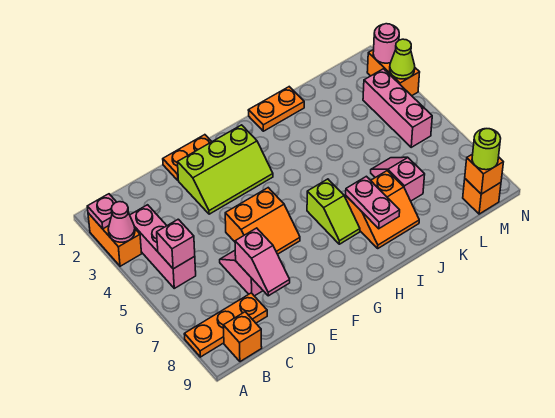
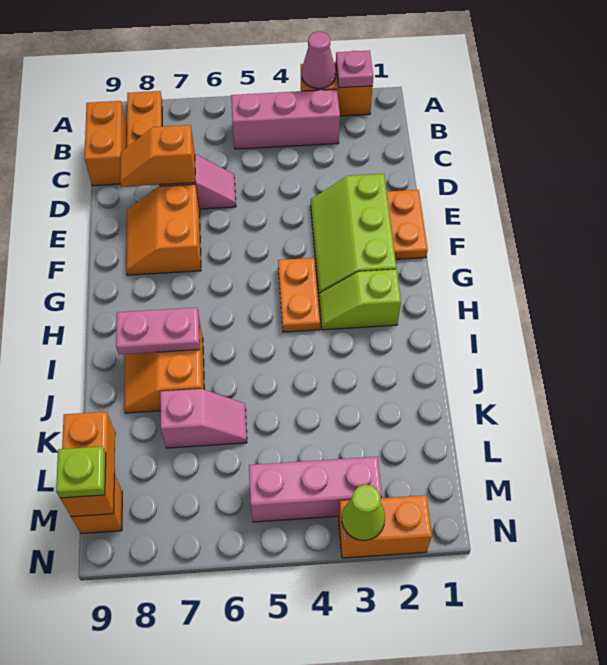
pink 1x1 brick [157,219,195,269] -> none
orange 1x1 brick [223,312,262,362] -> orange 1x2 brick [84,101,127,186]
pink 1x2 slope [235,228,290,296] -> orange 1x2 slope [120,125,196,187]
orange 2x2 slope [225,188,300,254] -> orange 2x2 slope moved to [126,184,201,275]
lime 1x2 slope [307,179,360,244] -> lime 1x2 slope moved to [319,269,401,330]
orange 1x2 plate [248,87,304,131] -> orange 1x2 plate moved to [278,258,320,332]
orange 1x1 brick [465,154,503,194] -> orange 1x2 brick [60,412,115,516]
lime 1x1 round brick [472,129,501,170] -> lime 1x1 plate [56,446,106,498]
pink 1x1 round brick [373,24,399,63] -> none

